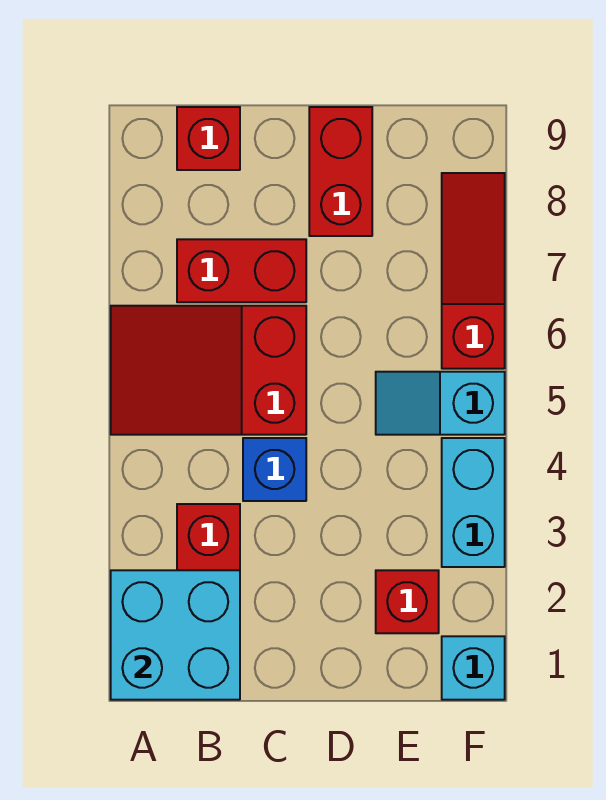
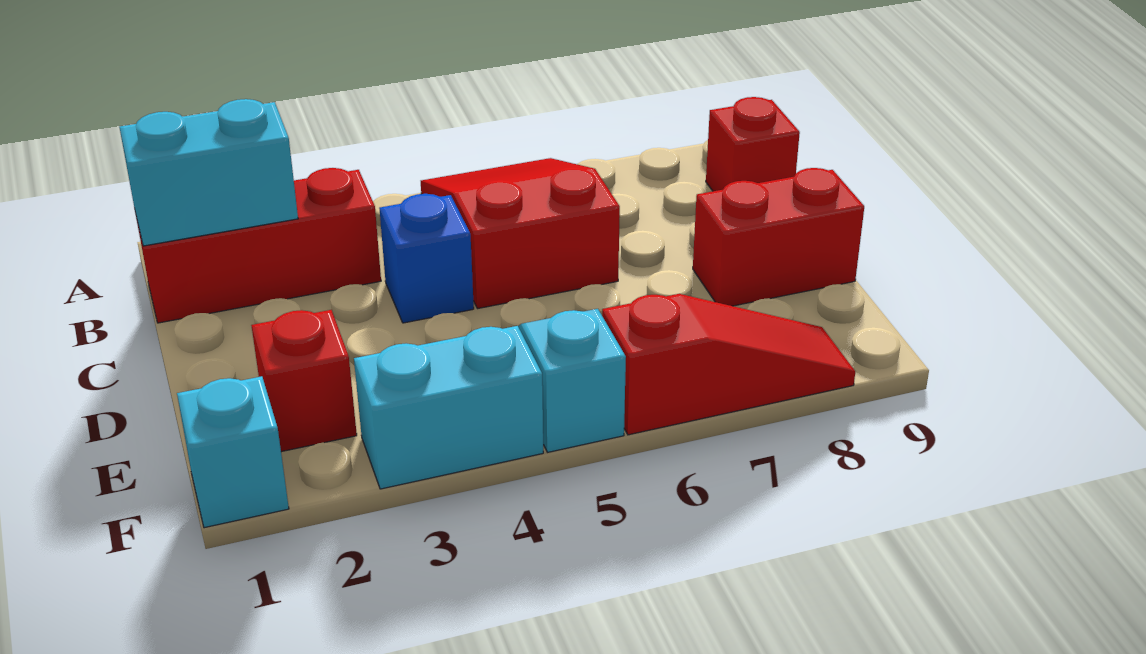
cyan 2x2 brick [111,570,240,700] -> cyan 1x2 brick [119,99,298,246]
red 1x2 brick [177,239,306,302] -> none

